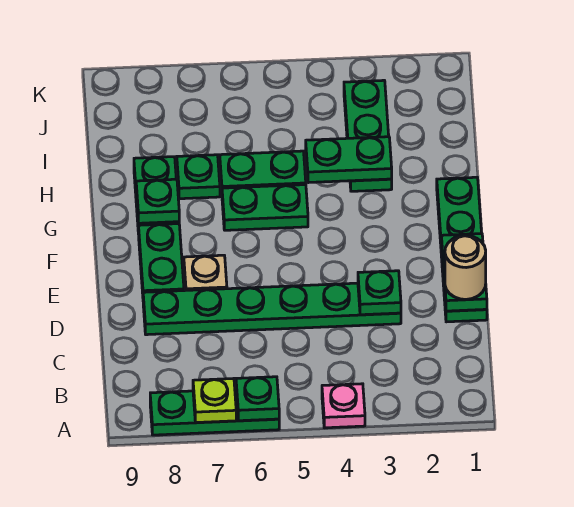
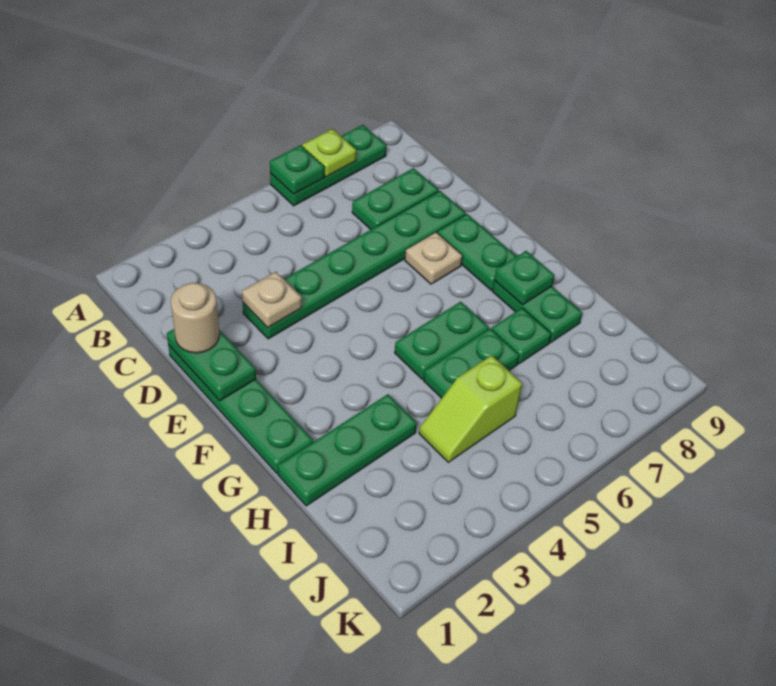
pink 1x1 plate [322,384,365,428] -> none
green 1x1 plate [358,271,401,315] -> tan 1x1 plate [242,272,302,328]
green 1x3 plate [344,80,392,191] -> green 1x3 plate turned to [278,394,417,506]
green 1x2 plate [306,137,392,183] -> green 1x2 plate moved to [352,168,438,229]
none -> lime 1x2 slope [419,355,522,462]

